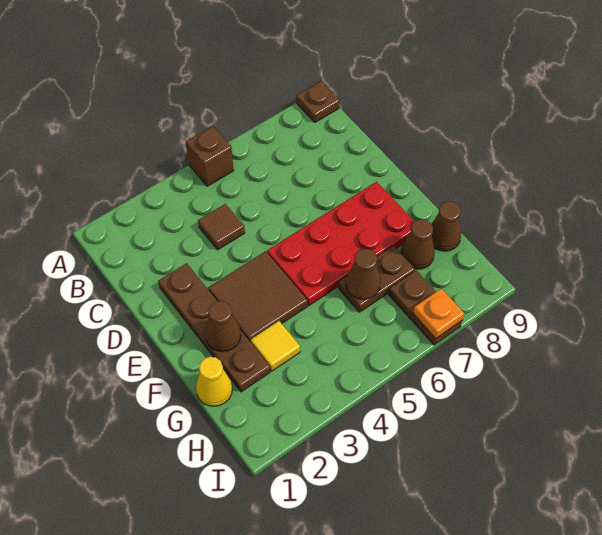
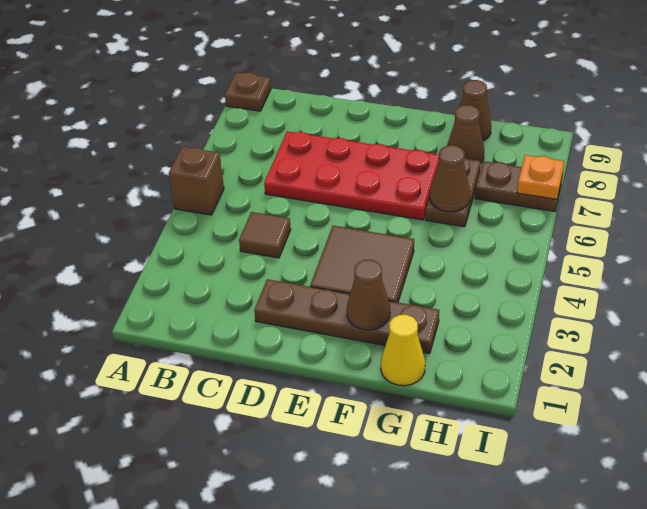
red 2x4 plate [267,182,415,305] -> red 2x4 plate turned to [264,131,439,220]
yellow 1x1 tile [251,321,300,371] -> none

